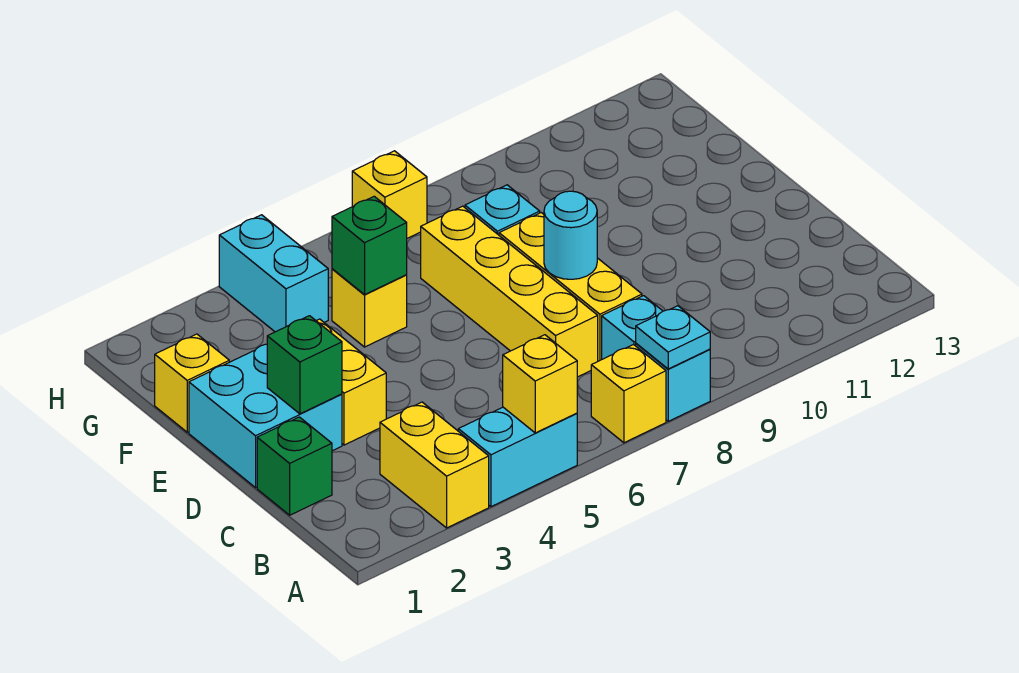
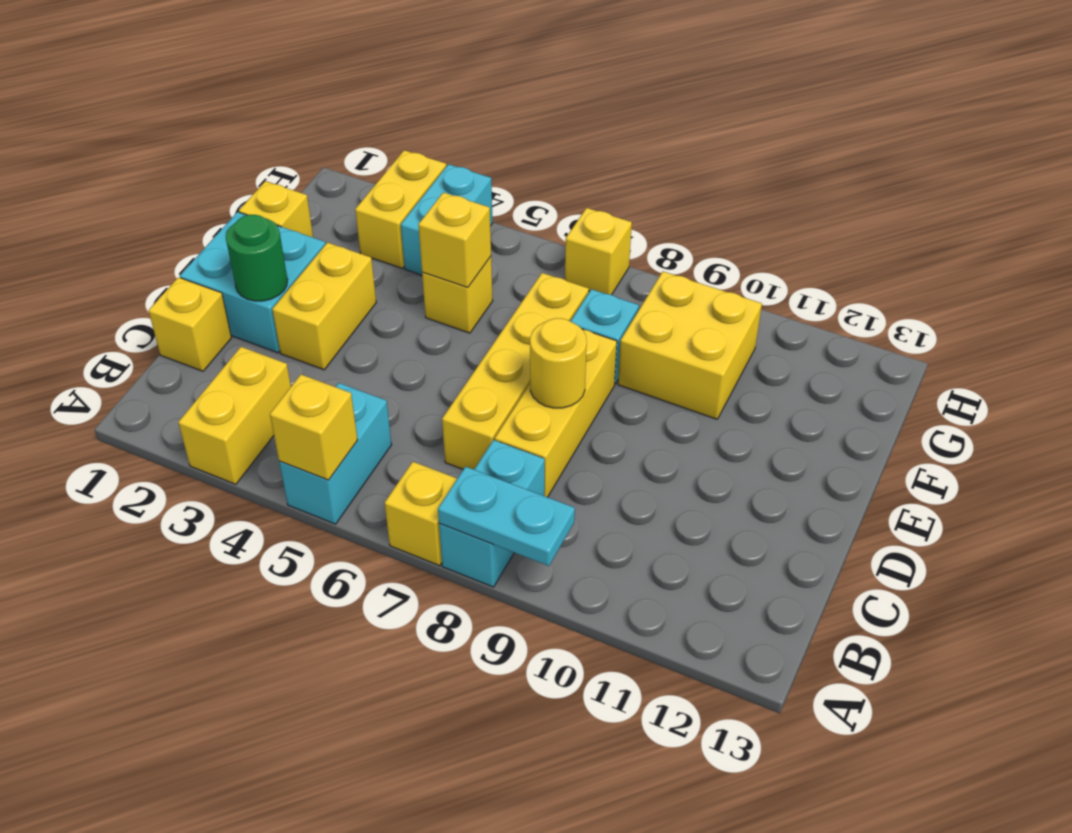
cyan 1x2 brick [458,407,577,507] -> cyan 1x2 brick turned to [279,383,392,524]
cyan 1x1 plate [636,306,710,369] -> cyan 1x2 plate [438,467,575,566]
green 1x1 brick [257,417,332,515] -> yellow 1x1 brick [149,277,231,371]
green 1x1 brick [267,316,342,414] -> green 1x1 round brick [226,215,288,301]
cyan 1x1 round brick [544,191,597,279] -> yellow 1x1 round brick [530,318,587,408]
green 1x1 brick [332,196,407,295] -> yellow 1x1 brick [418,192,491,288]
none -> yellow 2x2 brick [618,272,762,419]
none -> yellow 1x2 brick [355,150,446,269]

